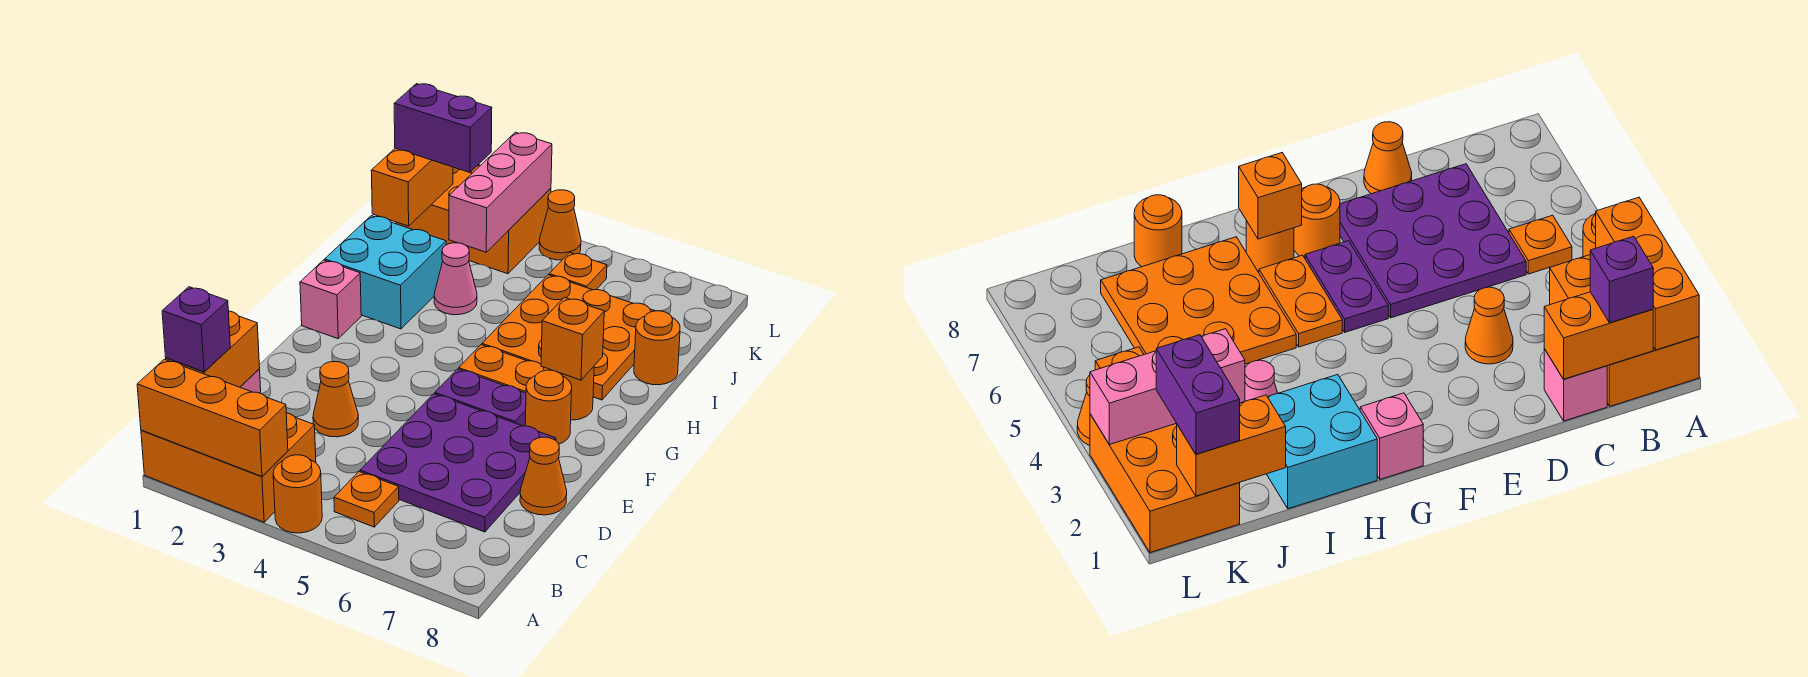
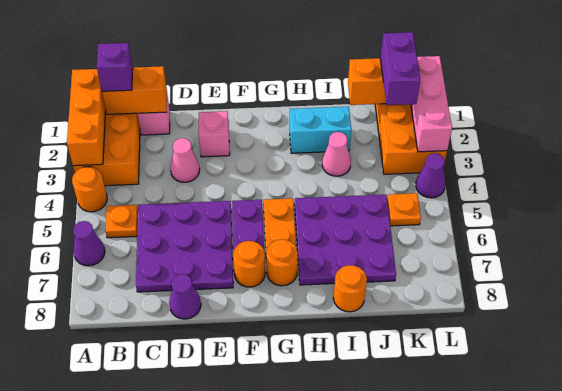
none -> purple 1x1 cone [73,221,105,266]
orange 1x1 cone [313,362,358,437] -> pink 1x1 cone [170,138,200,182]
orange 1x1 cone [520,437,567,515] -> purple 1x1 cone [169,274,201,319]
pink 1x1 brick [300,260,361,339] -> pink 1x1 brick moved to [199,111,230,157]
orange 1x1 brick [541,297,604,380] -> none
cyan 2x2 brick [325,216,446,329] -> cyan 1x2 brick [290,107,351,153]
orange 3x3 plate [482,275,655,400] -> purple 3x3 plate [294,194,396,285]
pink 1x3 brick [449,132,552,252] -> pink 1x3 brick turned to [411,56,452,152]
orange 1x1 cone [539,190,581,260] -> purple 1x1 cone [416,153,446,198]

